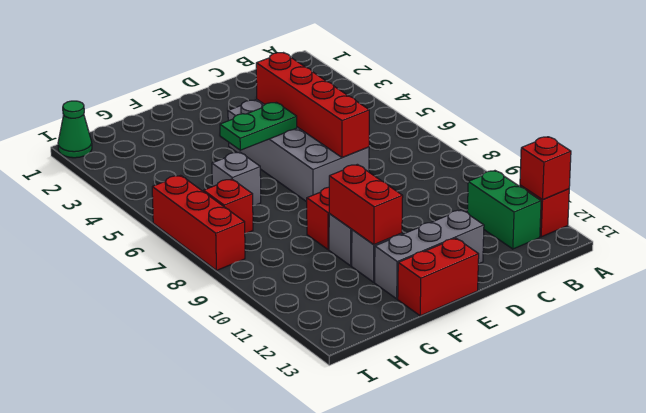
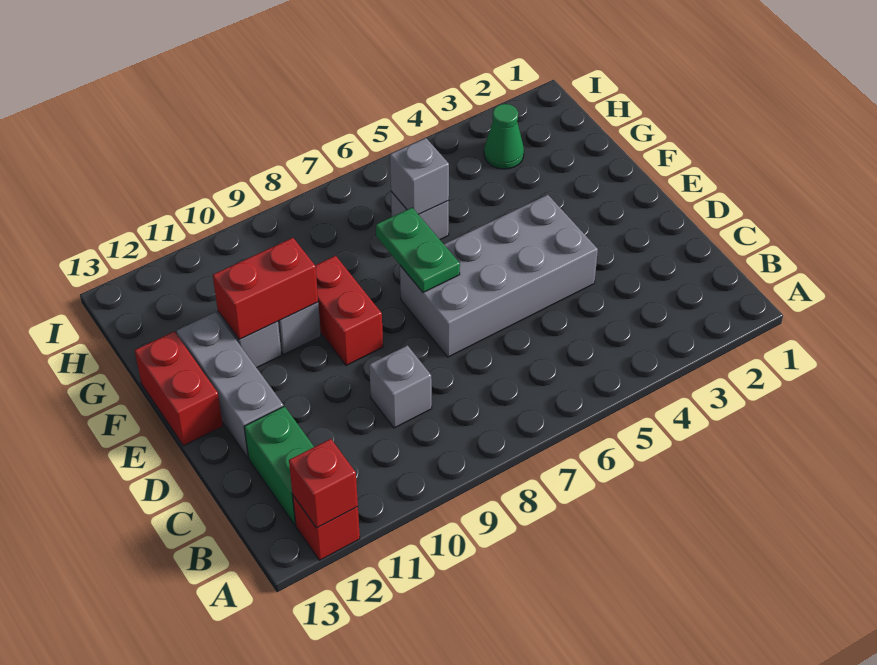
green 1x2 brick [467,171,541,249] -> green 1x2 brick turned to [244,406,314,525]
none -> grey 1x1 brick [369,345,432,428]
red 1x4 brick [256,53,369,158] -> none
green 1x2 plate [220,102,297,150] -> green 1x2 plate moved to [376,208,460,292]
none -> grey 1x1 brick [390,138,449,214]
red 1x1 brick [204,179,253,233] -> none
green 1x1 cone [58,101,92,158] -> green 1x1 cone moved to [484,104,524,169]
red 1x3 brick [152,175,245,270] -> none

